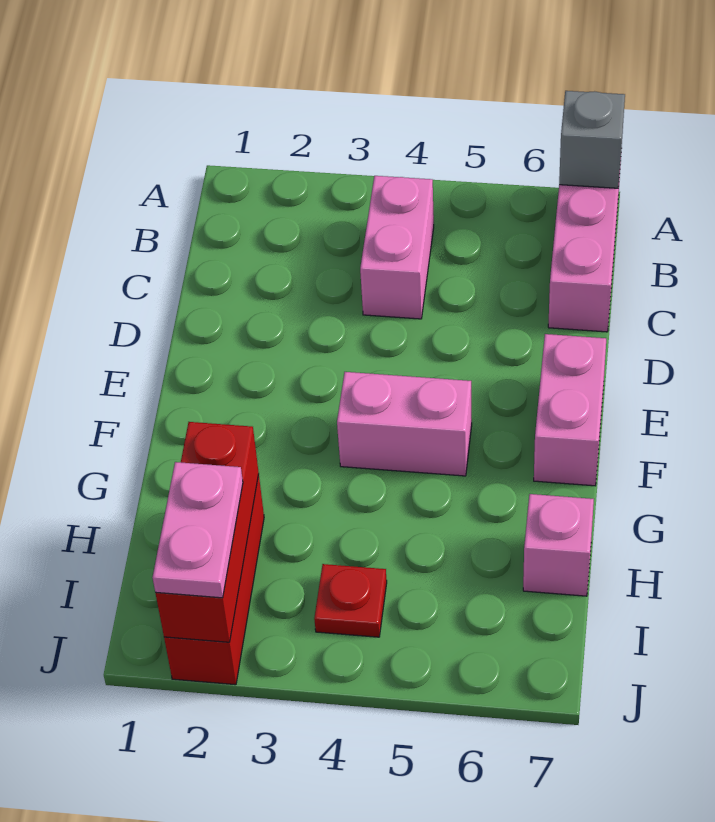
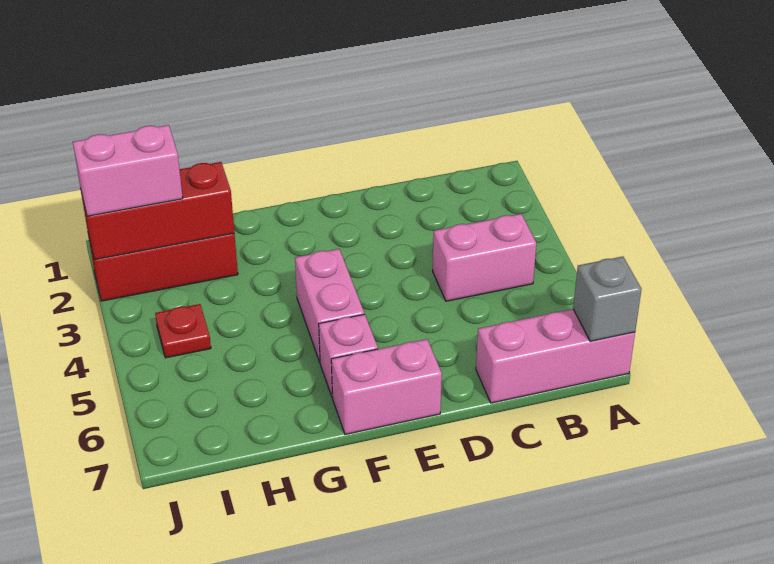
pink 1x1 brick [523,494,594,596] -> pink 1x1 brick moved to [319,314,378,398]
pink 1x2 plate [152,462,243,598] -> pink 1x2 brick [73,125,183,217]

